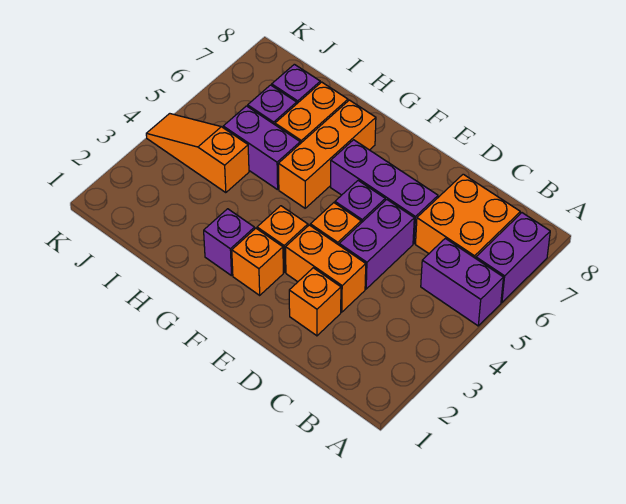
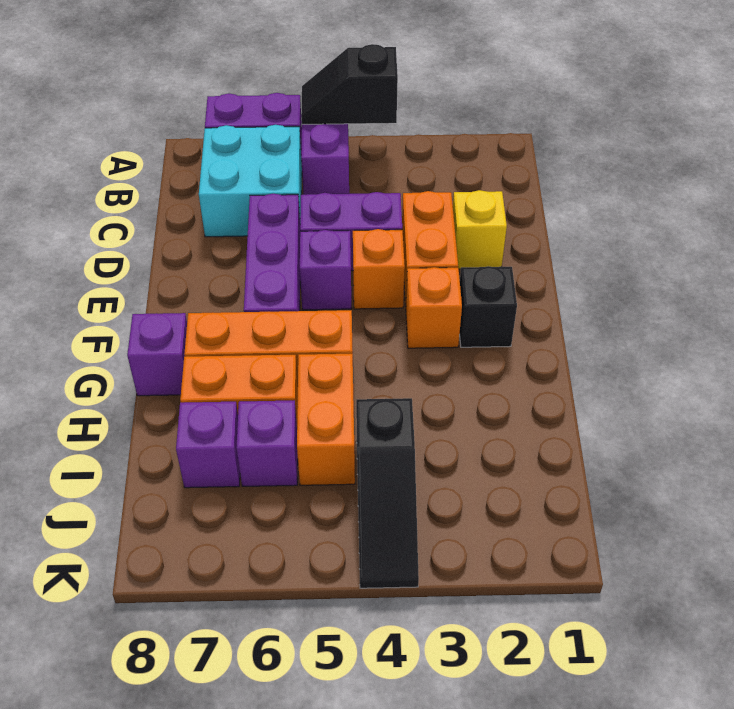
none -> black 1x2 slope [301,44,398,124]
orange 2x2 brick [416,174,520,258] -> cyan 2x2 brick [199,125,302,237]
orange 1x1 brick [289,268,341,336] -> yellow 1x1 brick [453,190,507,269]
orange 1x1 brick [232,228,283,295] -> black 1x1 brick [460,266,517,347]
purple 1x1 brick [204,209,255,276] -> purple 1x1 brick moved to [127,313,187,396]
purple 1x2 brick [223,106,300,190] -> orange 1x2 brick [297,354,355,485]
orange 1x3 slope [146,114,249,193] -> black 1x3 slope [356,398,419,588]

